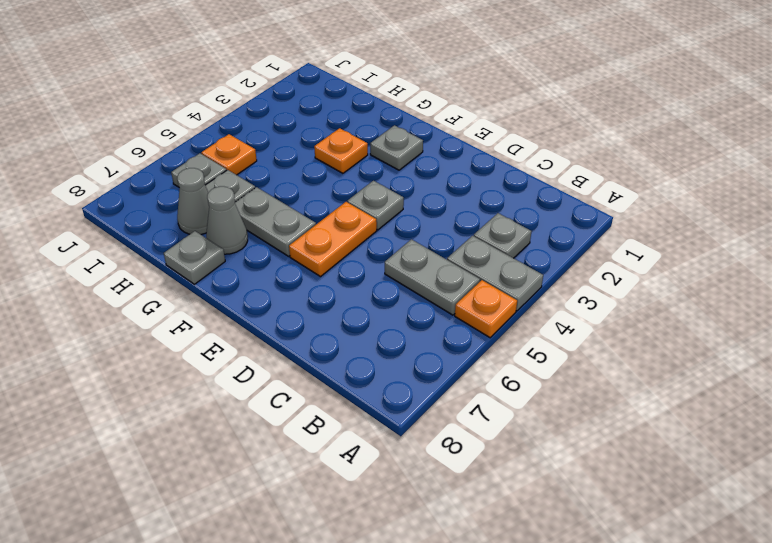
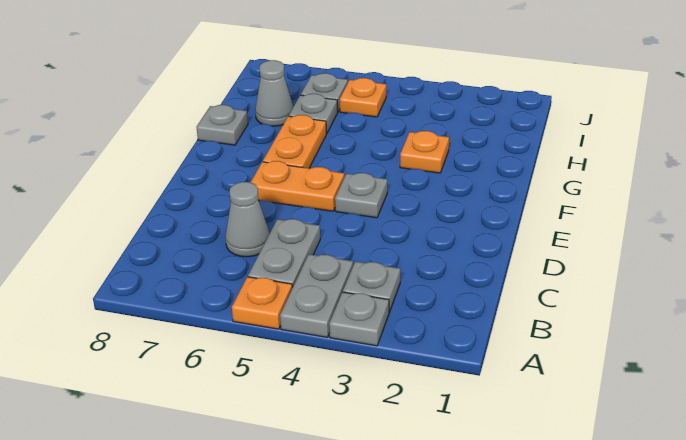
grey 1x1 plate [370,125,423,170] -> grey 1x1 plate moved to [329,292,389,346]
grey 1x2 plate [235,187,316,256] -> orange 1x2 plate [263,115,326,168]
grey 1x1 cone [206,186,248,254] -> grey 1x1 cone moved to [225,182,270,257]

